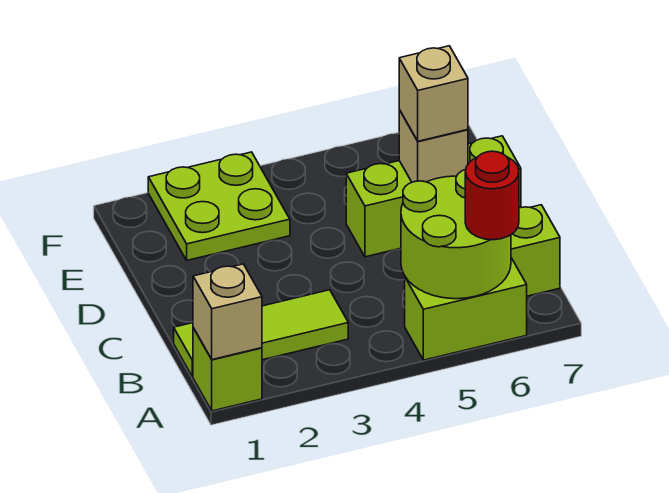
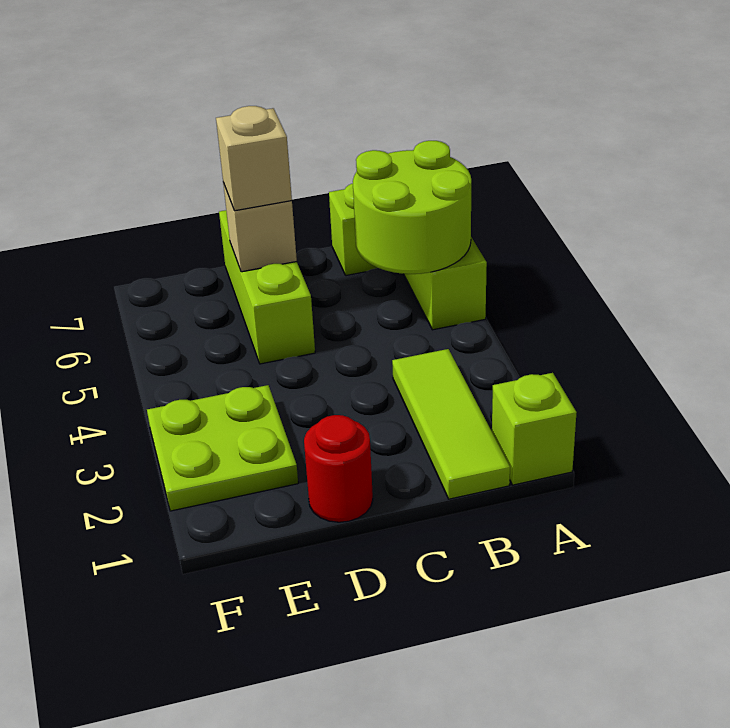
tan 1x1 brick [193,264,262,360] -> none
red 1x1 round brick [465,151,519,240] -> red 1x1 round brick moved to [304,415,373,522]

